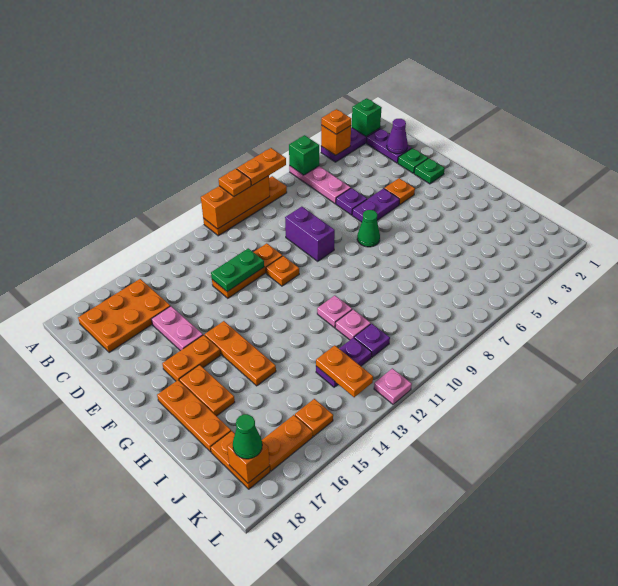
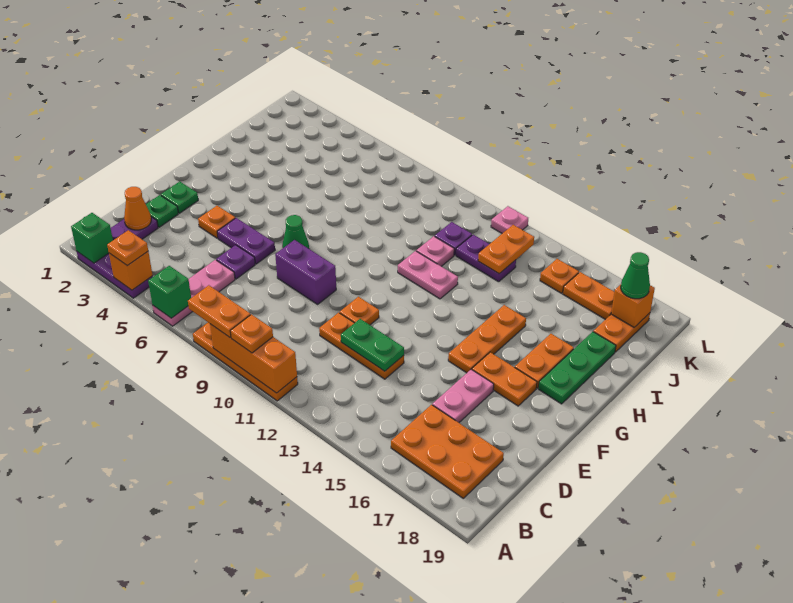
purple 1x1 cone [387,119,408,154] -> orange 1x1 cone [124,187,151,230]
purple 1x2 brick [285,207,335,261] -> purple 1x2 brick turned to [275,240,336,304]
orange 1x3 plate [157,380,231,452] -> green 1x3 plate [538,332,616,404]
pink 1x1 plate [317,296,352,328] -> pink 1x2 plate [398,251,458,299]

